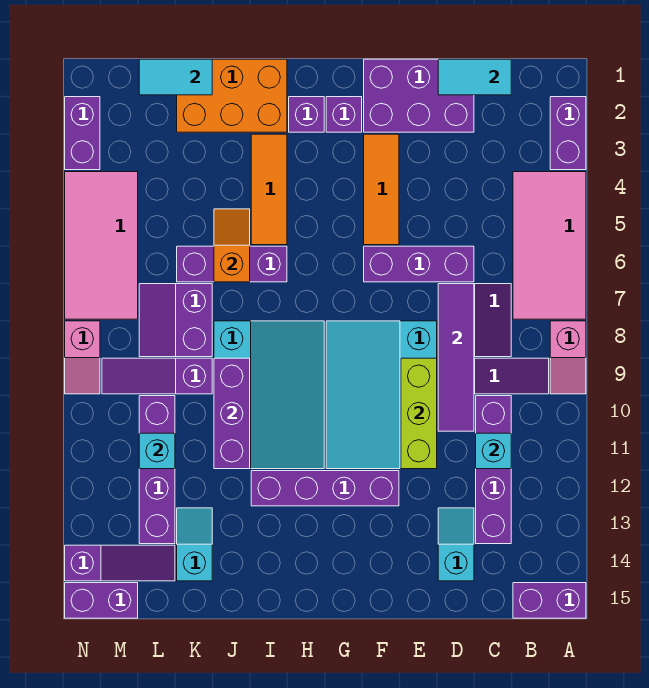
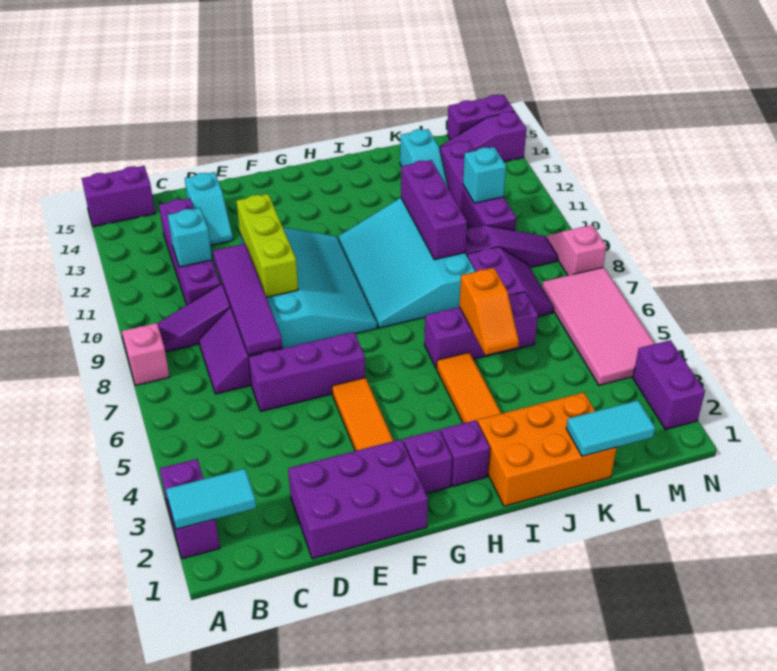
pink 2x4 tile [513,172,586,319] -> none
cyan 1x2 tile [438,59,511,95] -> cyan 1x2 tile moved to [166,469,256,529]
purple 1x4 brick [251,471,399,506] -> none

